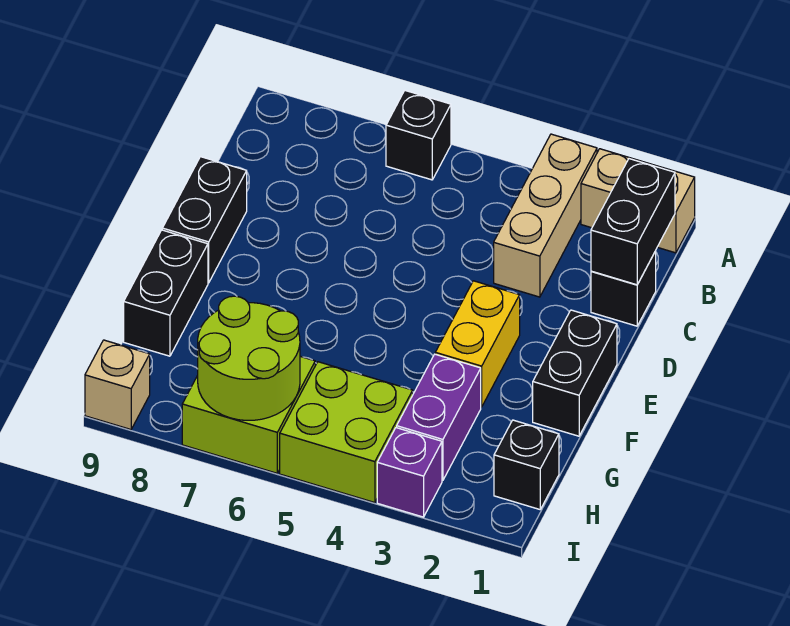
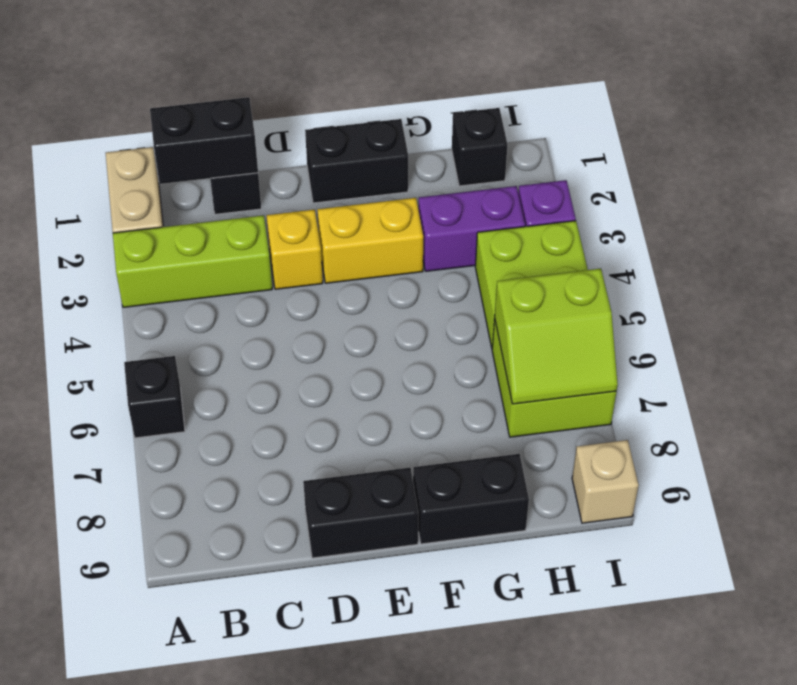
tan 1x3 brick [494,134,597,297] -> lime 1x3 brick [113,215,272,307]
none -> yellow 1x1 brick [267,209,323,289]
lime 2x2 round brick [198,296,300,420] -> lime 2x2 slope [495,269,618,404]

